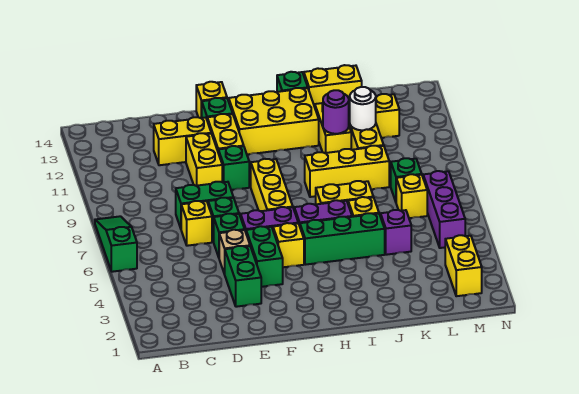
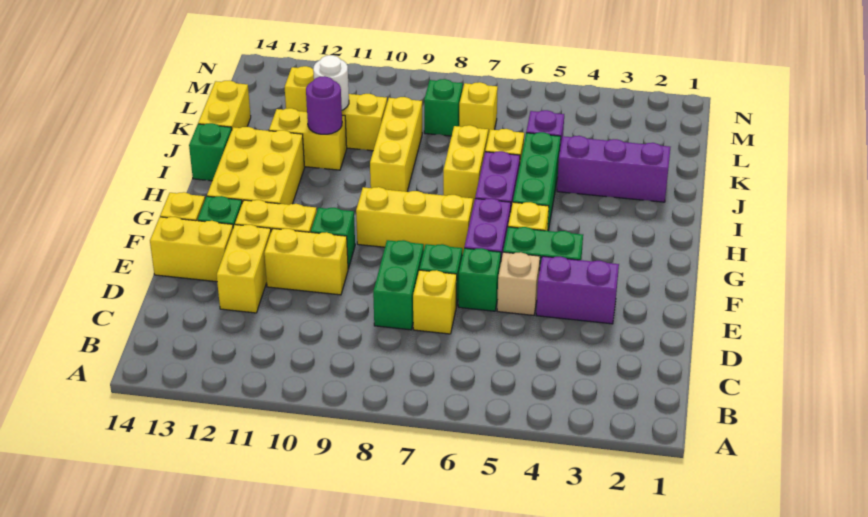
green 1x3 slope [95,216,137,272] -> none
green 1x2 brick [225,246,261,307] -> purple 1x2 brick [536,256,619,324]
yellow 1x2 brick [445,235,482,296] -> yellow 1x2 brick moved to [150,217,233,282]
purple 1x3 brick [423,171,465,248] -> purple 1x3 brick moved to [557,136,670,202]

